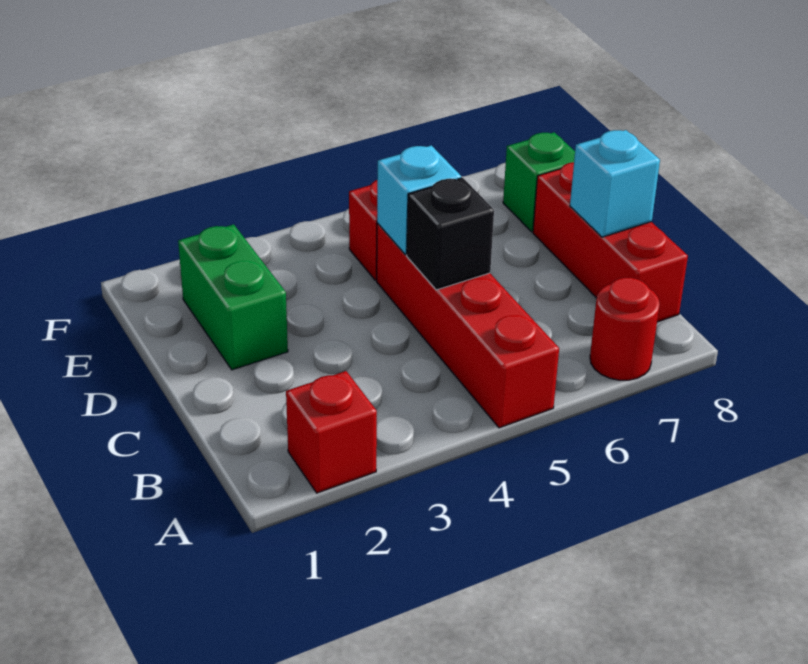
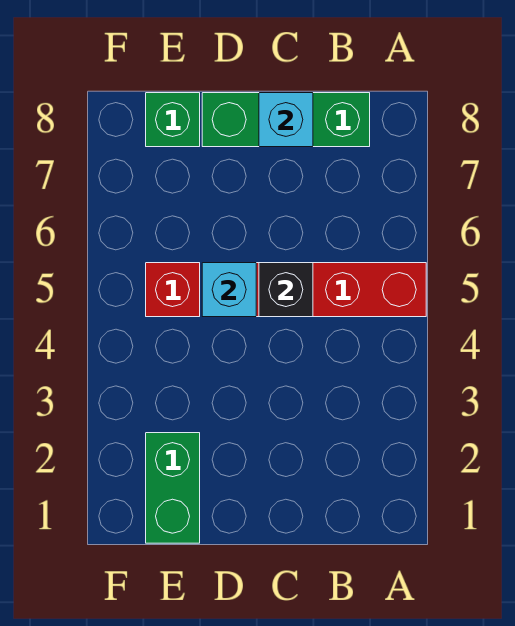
red 1x1 brick [286,371,377,493] -> none
red 1x1 round brick [590,278,660,380] -> none
red 1x3 brick [533,162,688,322] -> green 1x3 brick [202,93,370,147]
green 1x2 brick [178,224,288,370] -> green 1x2 brick turned to [146,433,200,543]

